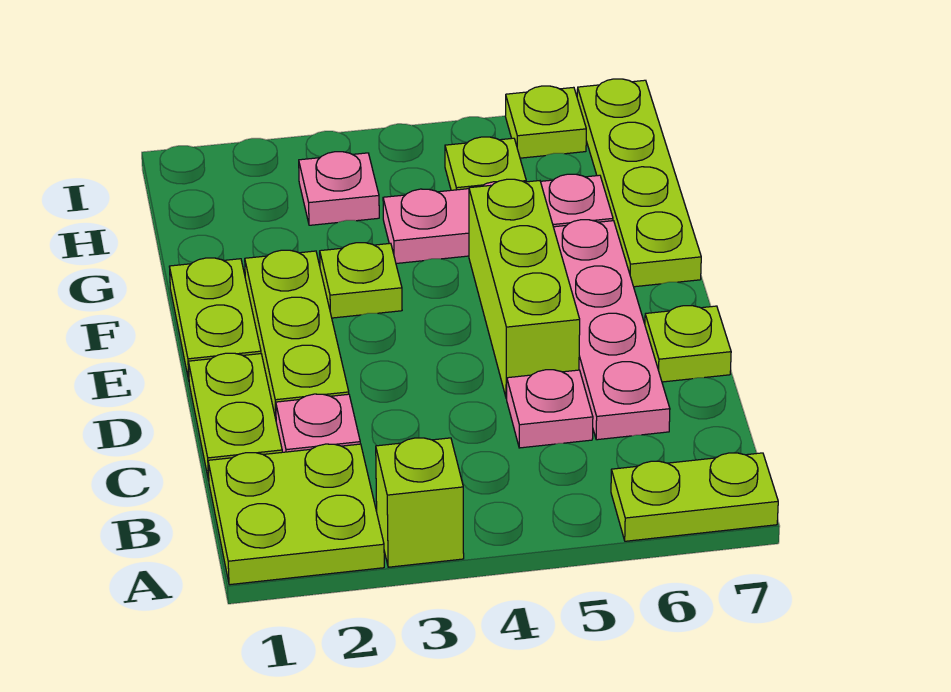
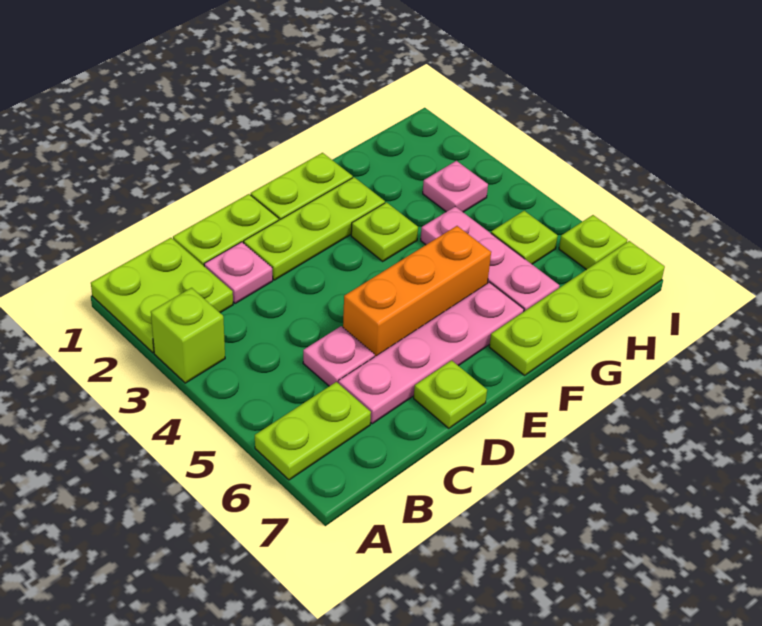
lime 1x2 plate [611,453,778,541] -> lime 1x2 plate turned to [255,382,371,480]
lime 1x3 brick [469,179,580,398] -> orange 1x3 brick [343,226,491,356]

